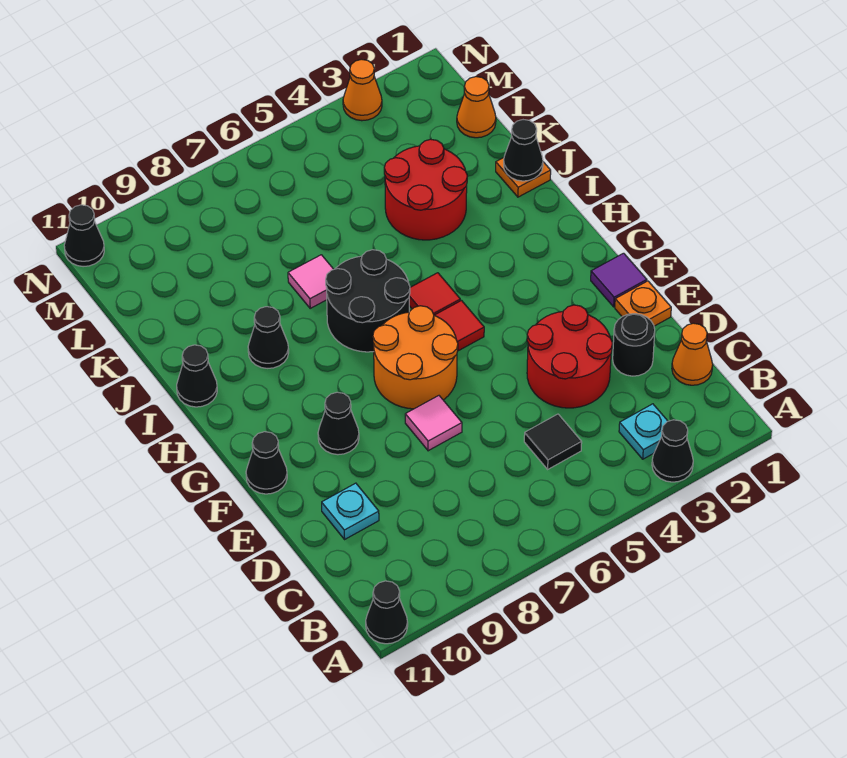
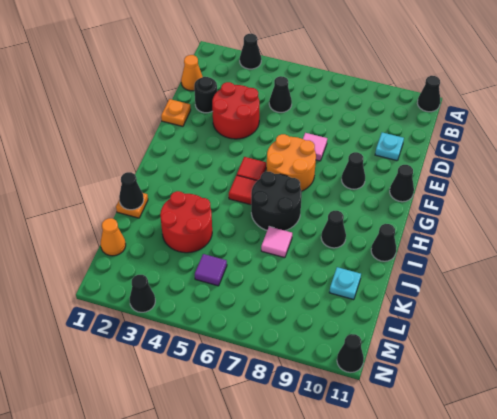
cyan 1x1 plate [619,404,668,459] -> cyan 1x1 plate moved to [329,267,361,300]
black 1x1 tile [524,414,582,469] -> black 1x1 cone [269,76,292,112]
purple 1x1 tile [591,253,647,307] -> purple 1x1 tile moved to [195,254,227,286]
orange 1x1 cone [343,59,382,121] -> black 1x1 cone [130,275,155,312]

